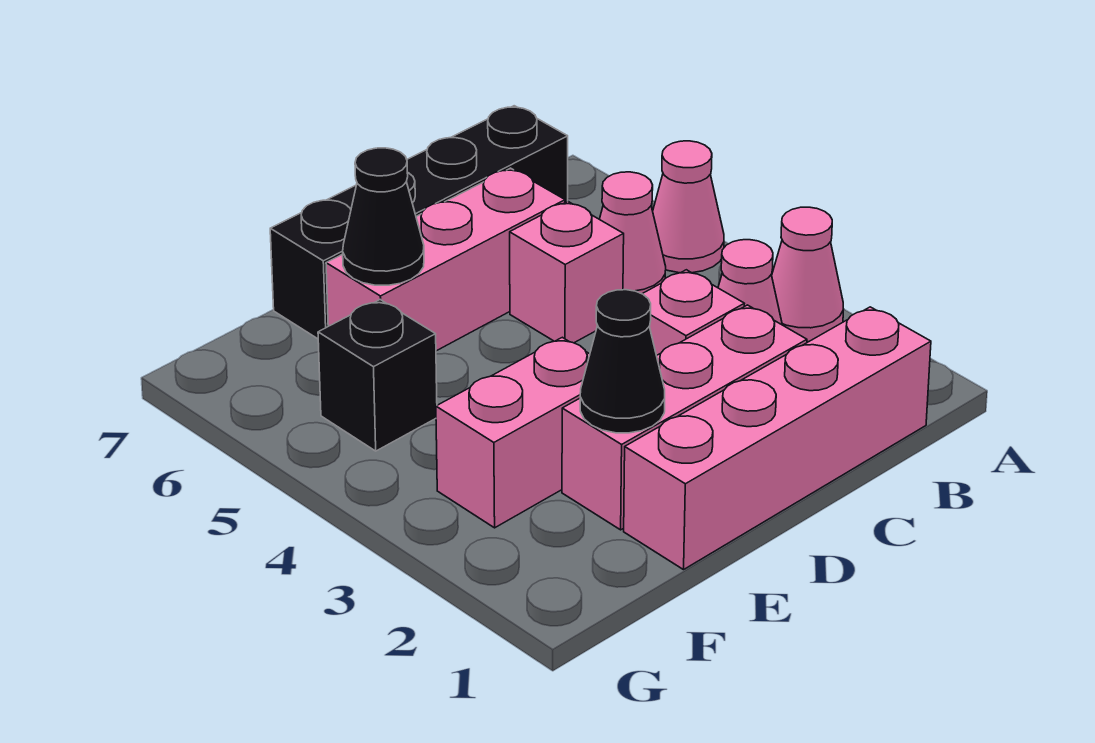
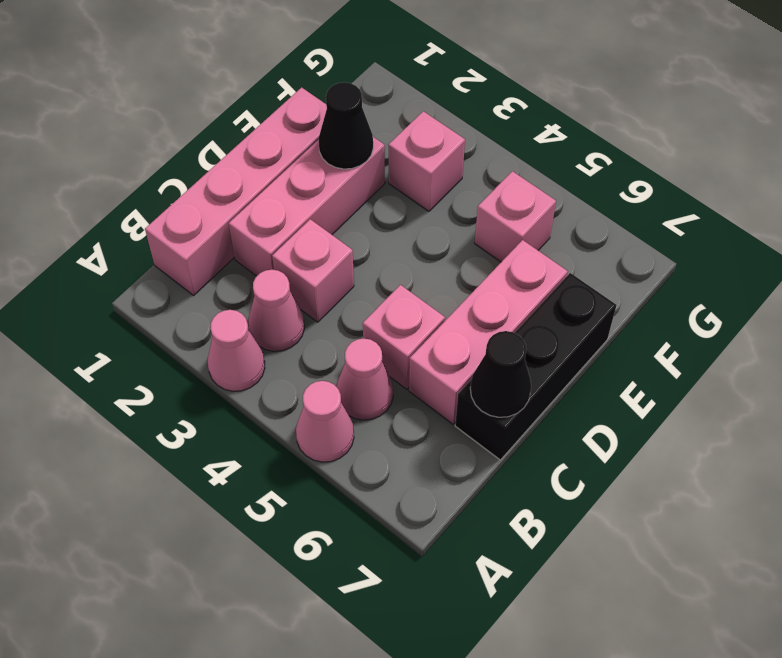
black 1x4 brick [270,106,568,339] -> black 1x3 brick [455,273,616,460]
pink 1x2 brick [436,337,590,528] -> pink 1x1 brick [388,111,465,211]
black 1x1 cone [343,148,424,285] -> black 1x1 cone moved to [470,331,531,417]
black 1x1 brick [318,300,437,451] -> pink 1x1 brick [474,171,556,262]

